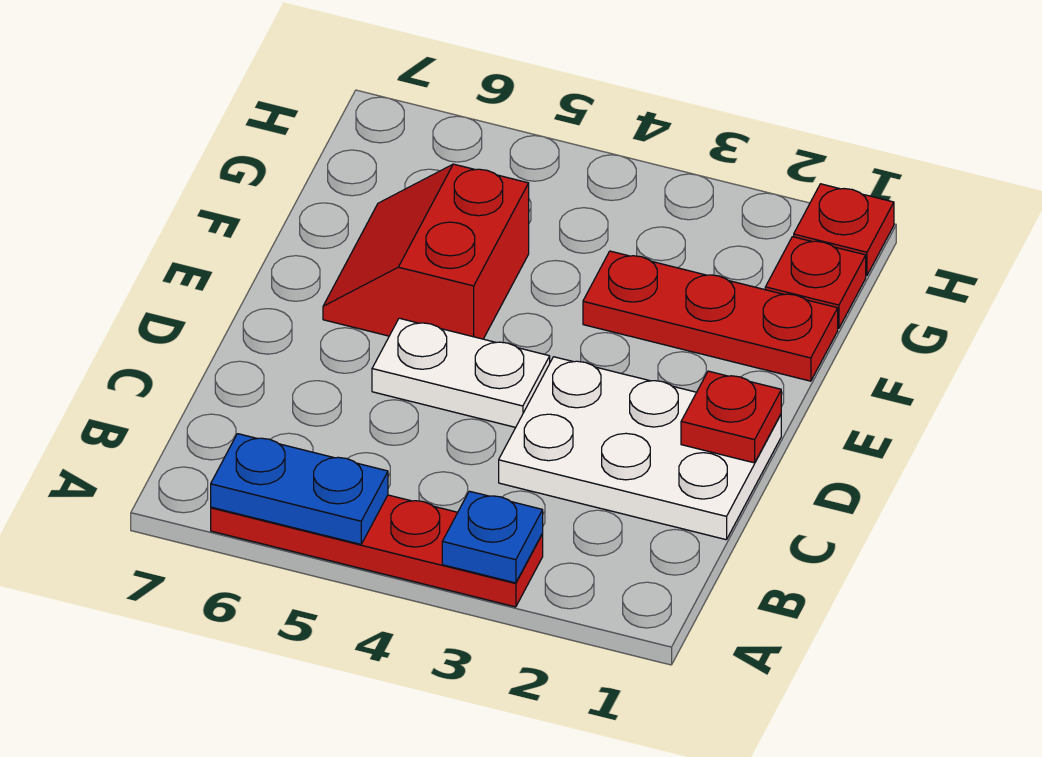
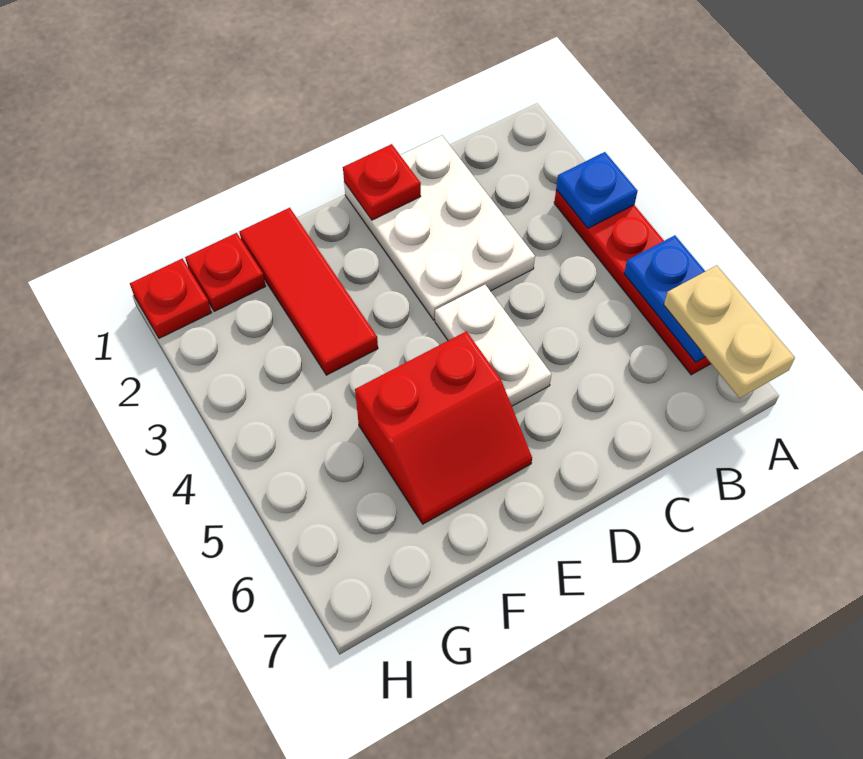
none -> tan 1x2 plate [664,265,795,398]
red 1x3 plate [583,251,838,381] -> red 1x3 tile [239,208,378,375]

